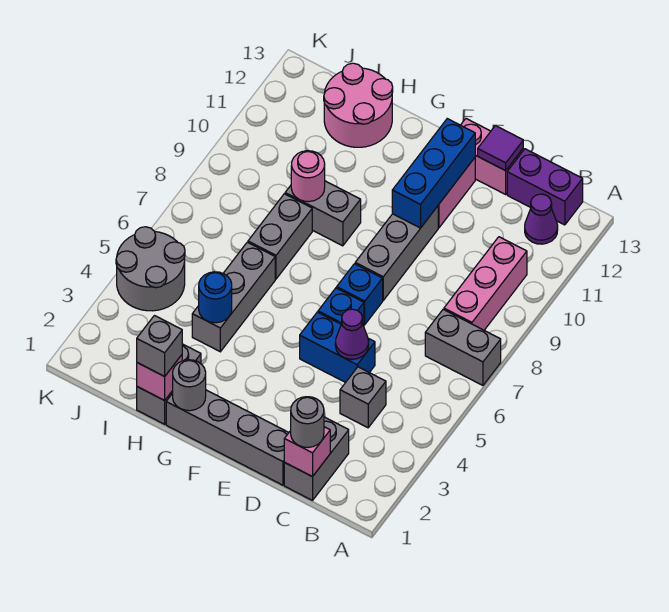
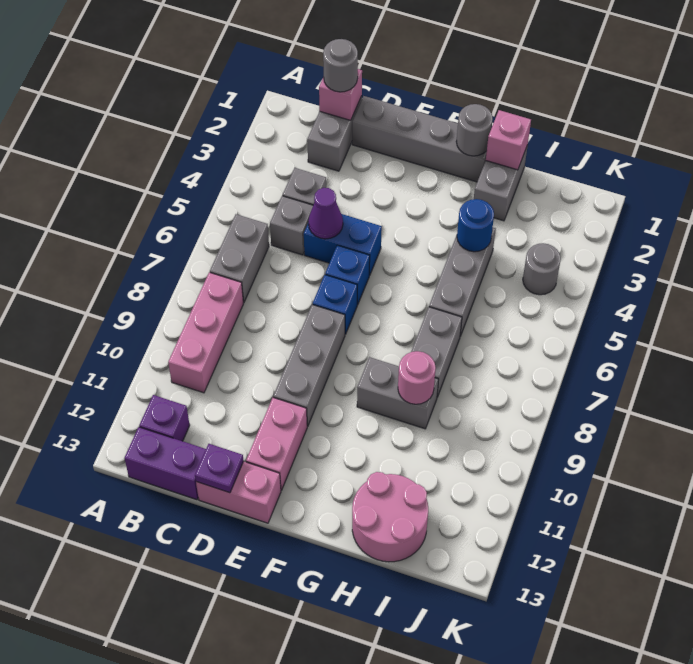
grey 1x2 brick [425,309,501,385] -> grey 1x2 brick turned to [210,214,269,302]
purple 1x1 cone [525,194,558,244] -> purple 1x1 brick [139,395,190,441]
purple 1x1 tile [478,126,523,171] -> purple 1x1 plate [195,444,244,493]
blue 1x3 brick [392,119,475,228] -> none
grey 1x1 brick [137,316,182,376] -> grey 1x1 brick moved to [270,196,313,255]
grey 2x2 round brick [116,227,185,311] -> grey 1x1 round brick [523,243,561,295]

